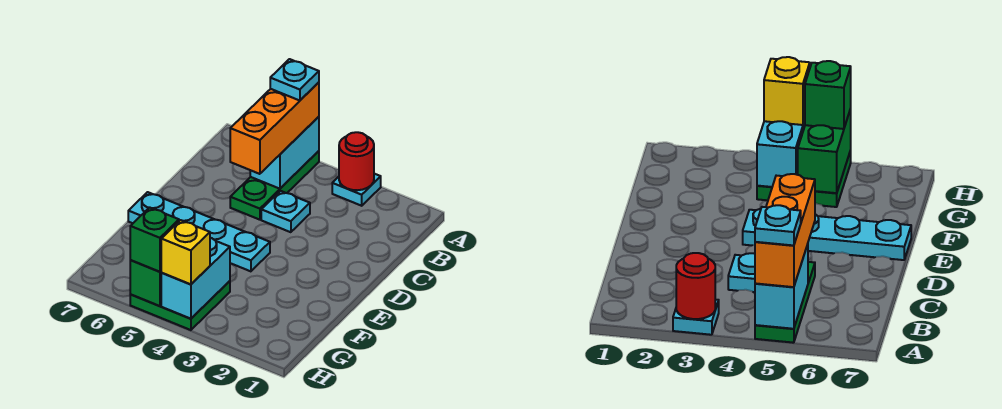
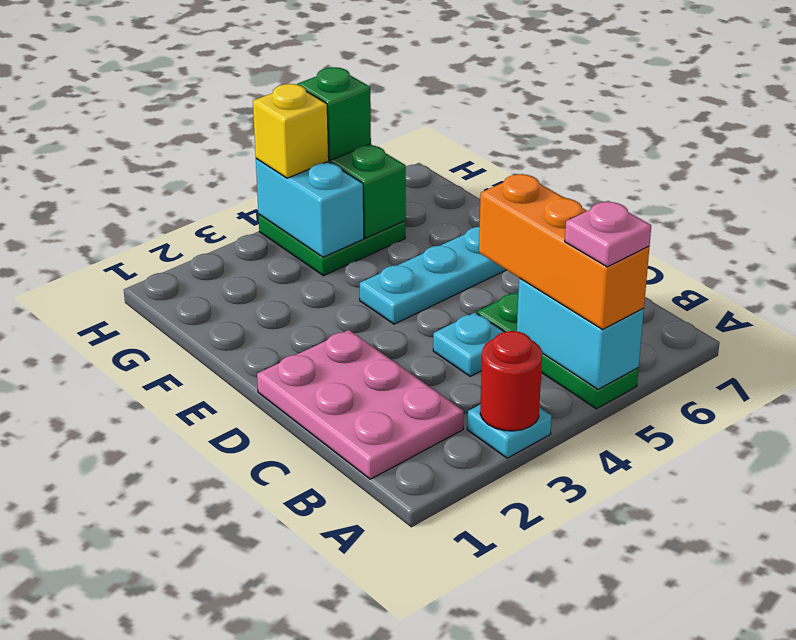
cyan 1x1 plate [270,59,319,101] -> pink 1x1 plate [565,201,651,267]
none -> pink 2x3 plate [257,330,464,479]

